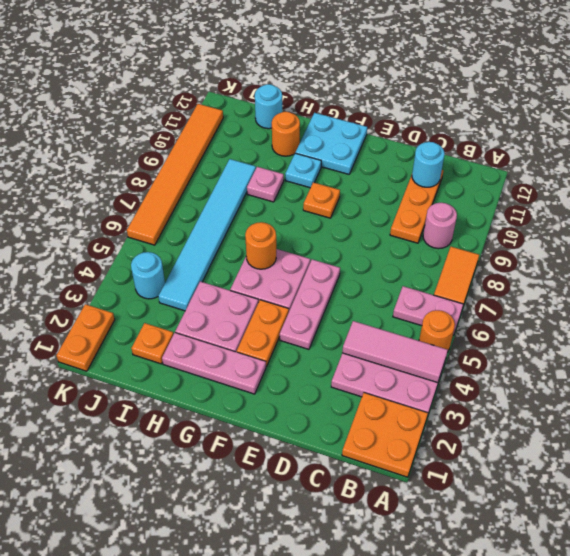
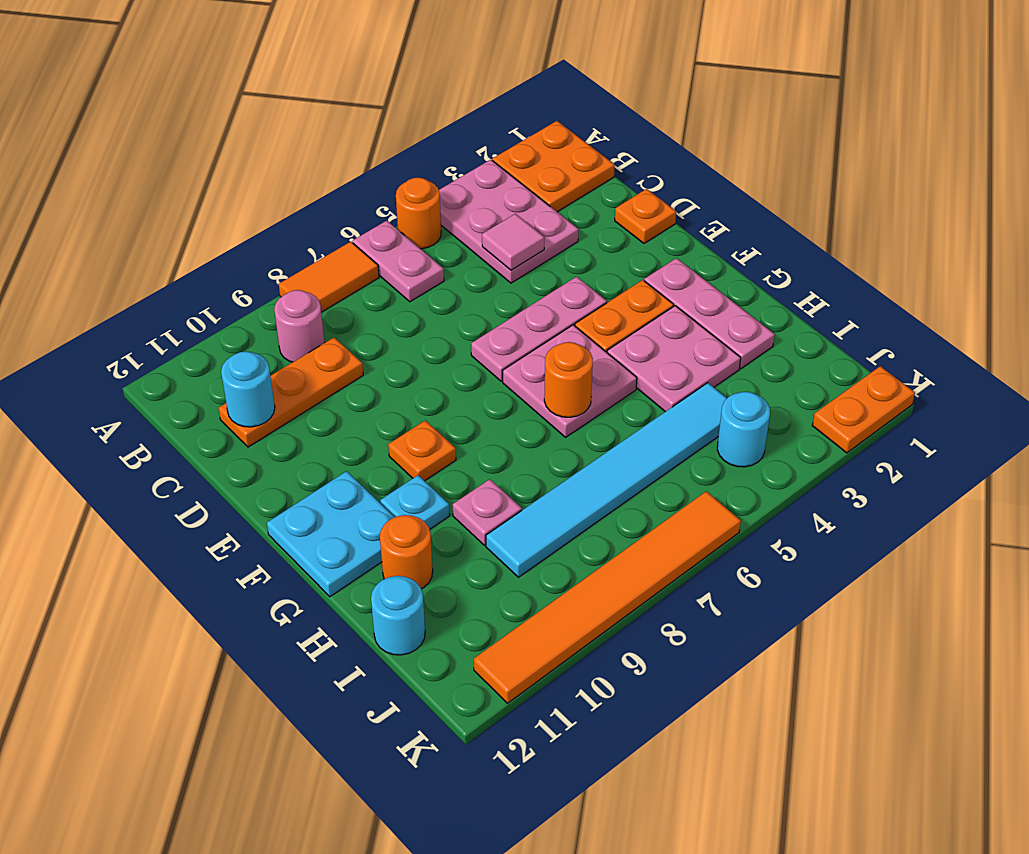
pink 1x3 tile [342,321,448,383] -> pink 1x1 tile [482,214,544,270]
orange 1x1 plate [131,323,174,364] -> orange 1x1 plate moved to [615,189,676,243]

